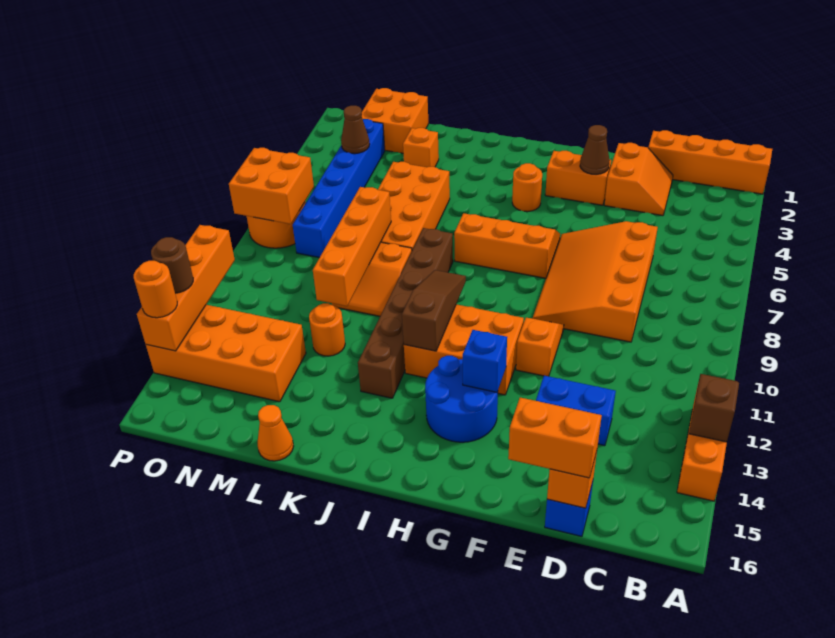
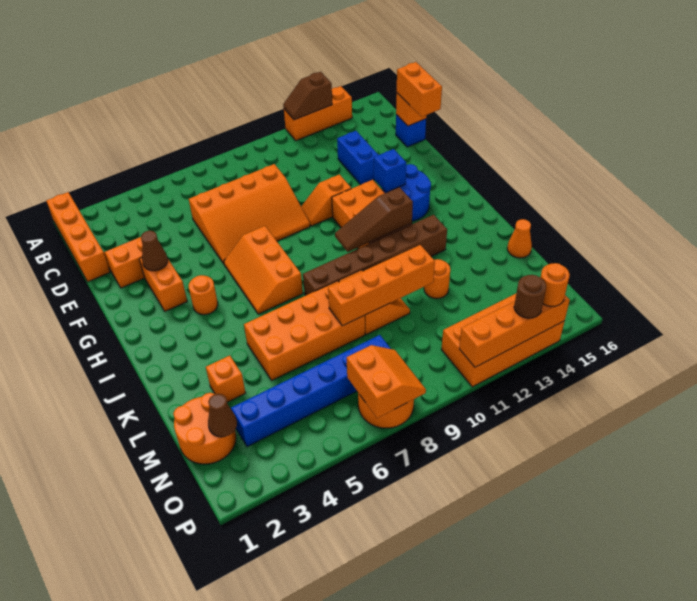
orange 2x2 brick [362,88,428,153] -> orange 2x2 round brick [173,393,236,464]
orange 2x4 brick [146,305,306,402] -> orange 2x4 brick turned to [441,294,564,387]
brown 1x1 cone [341,106,370,154] -> brown 1x1 cone moved to [208,394,237,437]
orange 2x2 brick [229,148,314,224] -> orange 2x2 slope [347,345,426,418]

